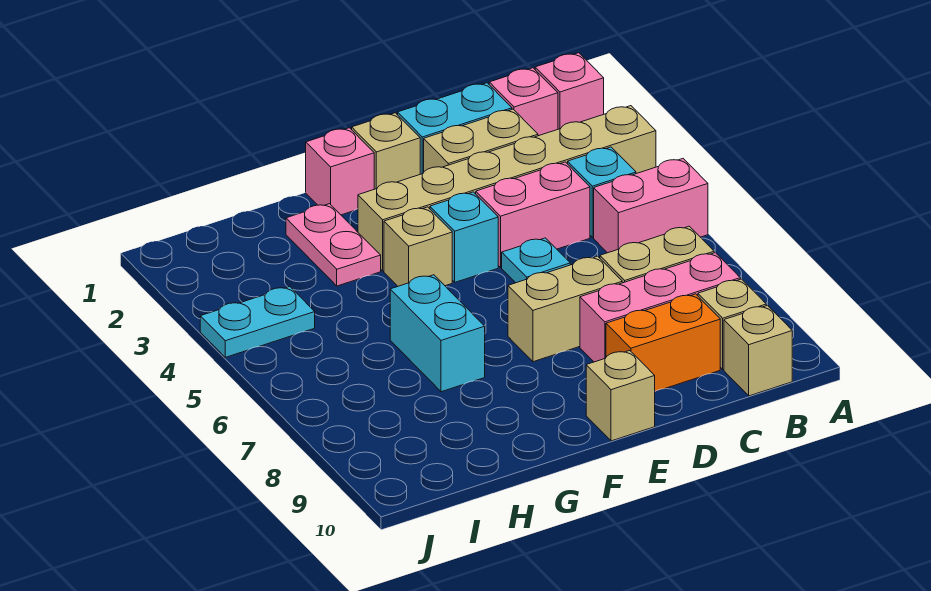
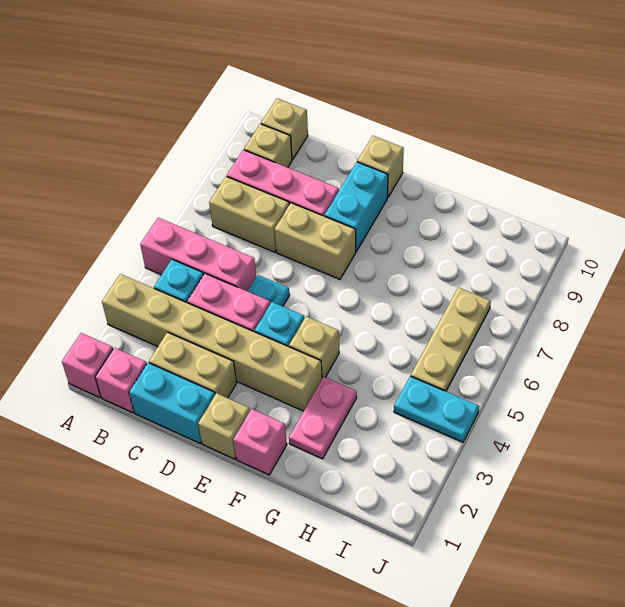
pink 1x2 brick [594,159,708,253] -> pink 1x3 brick [140,218,256,291]
orange 1x2 brick [606,294,720,391] -> none
cyan 1x2 brick [390,275,485,392] -> cyan 1x2 brick moved to [325,162,388,251]
none -> tan 1x3 plate [411,288,491,391]

